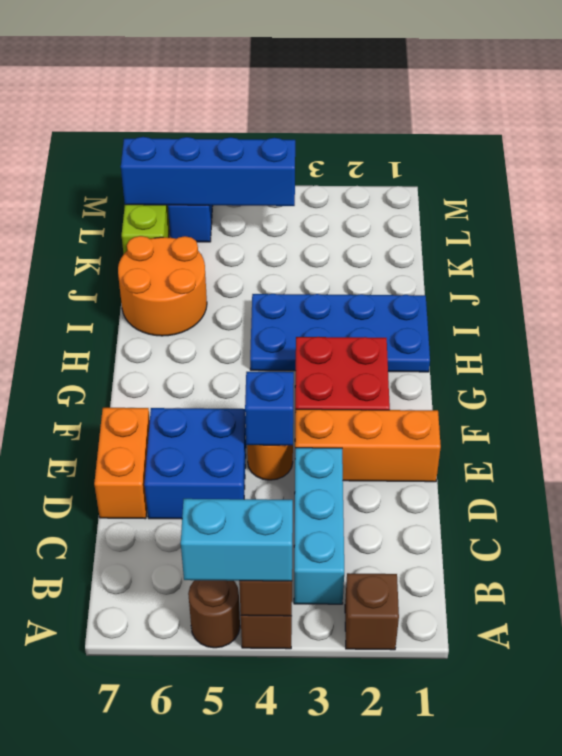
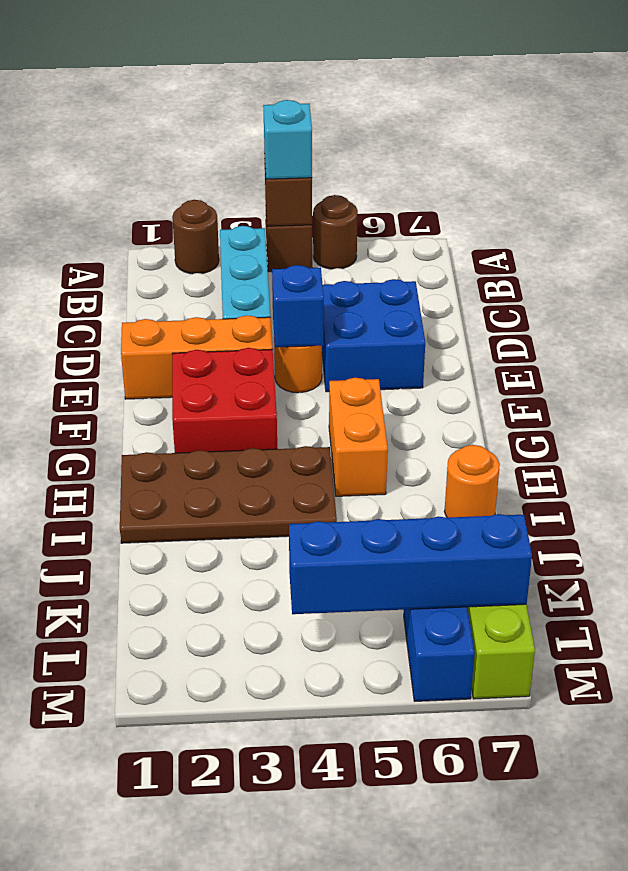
brown 1x1 brick [345,573,399,650] -> brown 1x1 round brick [172,200,219,274]
cyan 1x2 brick [181,499,293,581] -> cyan 1x1 brick [263,100,312,179]
orange 1x2 brick [94,408,150,519] -> orange 1x2 brick moved to [329,378,388,496]
blue 2x4 plate [250,294,430,372] -> brown 2x4 plate [120,446,337,543]
orange 2x2 round brick [118,236,207,336] -> orange 1x1 round brick [444,445,500,518]

